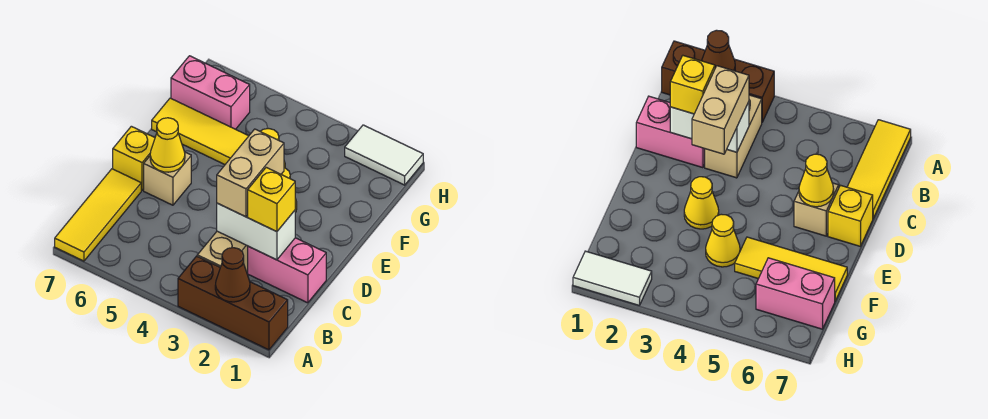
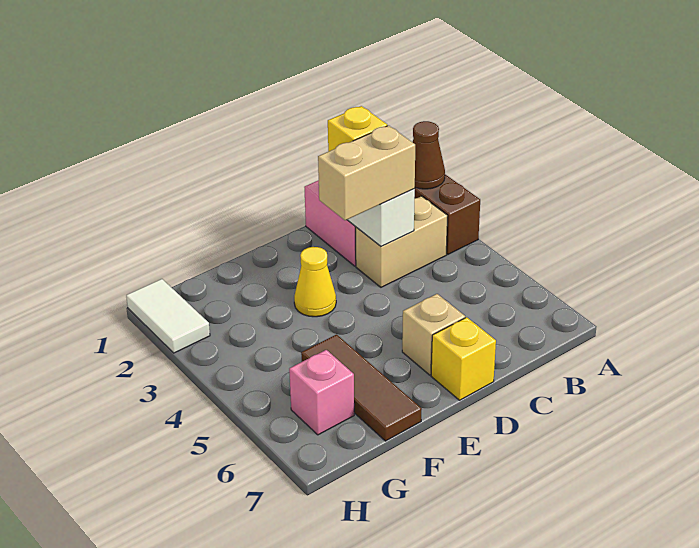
yellow 1x3 tile [55,169,141,261] -> none
yellow 1x1 cone [150,118,185,172] -> none
yellow 1x1 cone [706,214,740,267] -> none
yellow 1x3 tile [152,98,248,165] -> brown 1x3 tile [301,335,422,441]
pink 1x2 brick [171,56,250,129] -> pink 1x1 brick [289,350,354,435]

